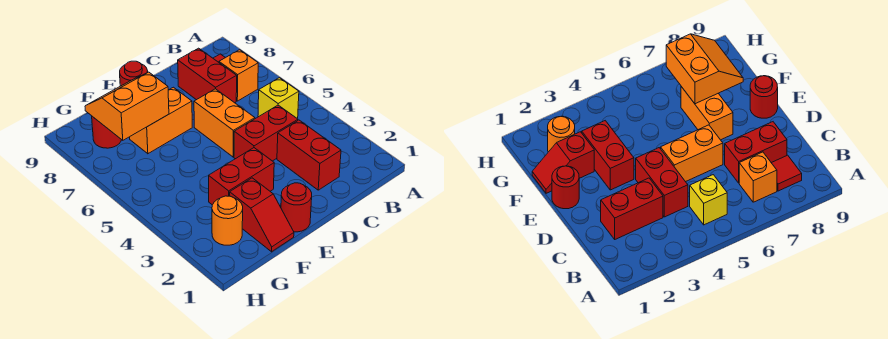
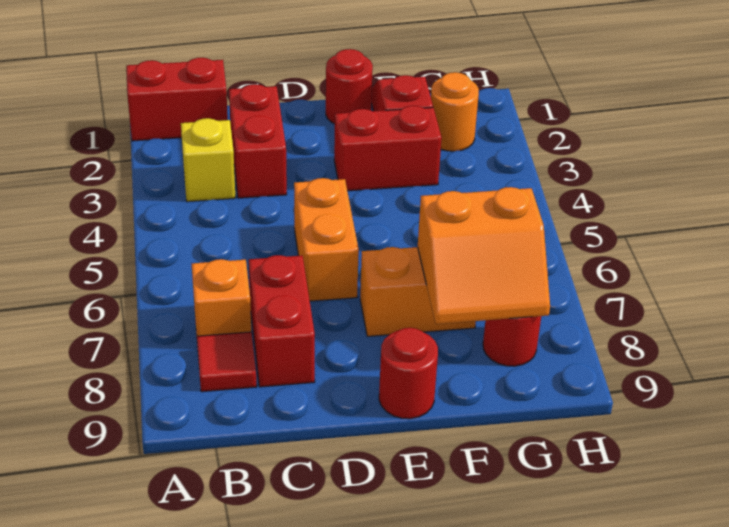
yellow 1x1 brick [258,78,299,118] -> yellow 1x1 brick moved to [181,118,235,202]
red 1x2 brick [234,105,298,161] -> red 1x2 brick moved to [126,58,228,141]

